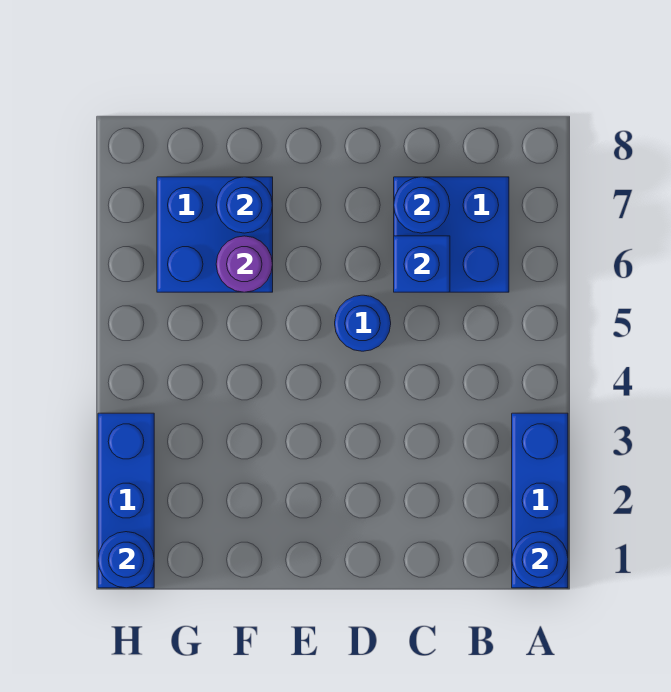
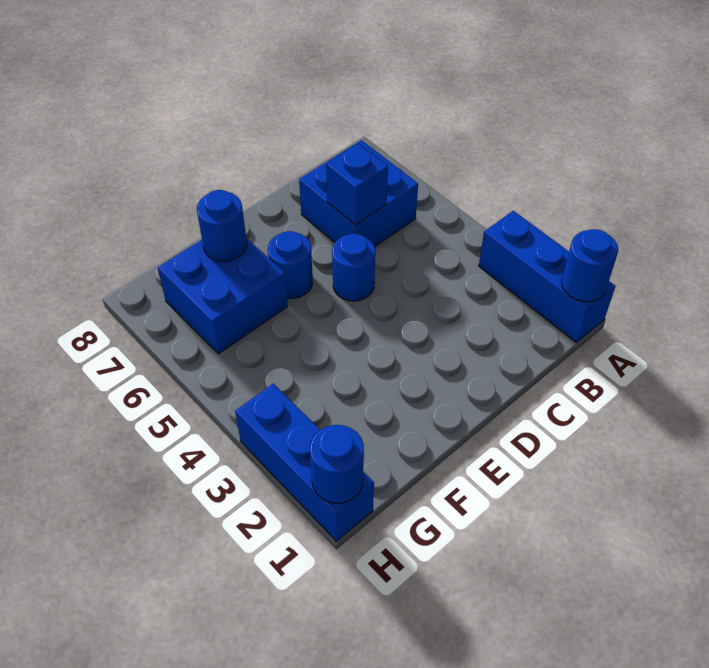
blue 1x1 round brick [394,177,450,233] -> blue 1x1 round brick moved to [268,231,313,298]
purple 1x1 round brick [216,236,273,292] -> none

